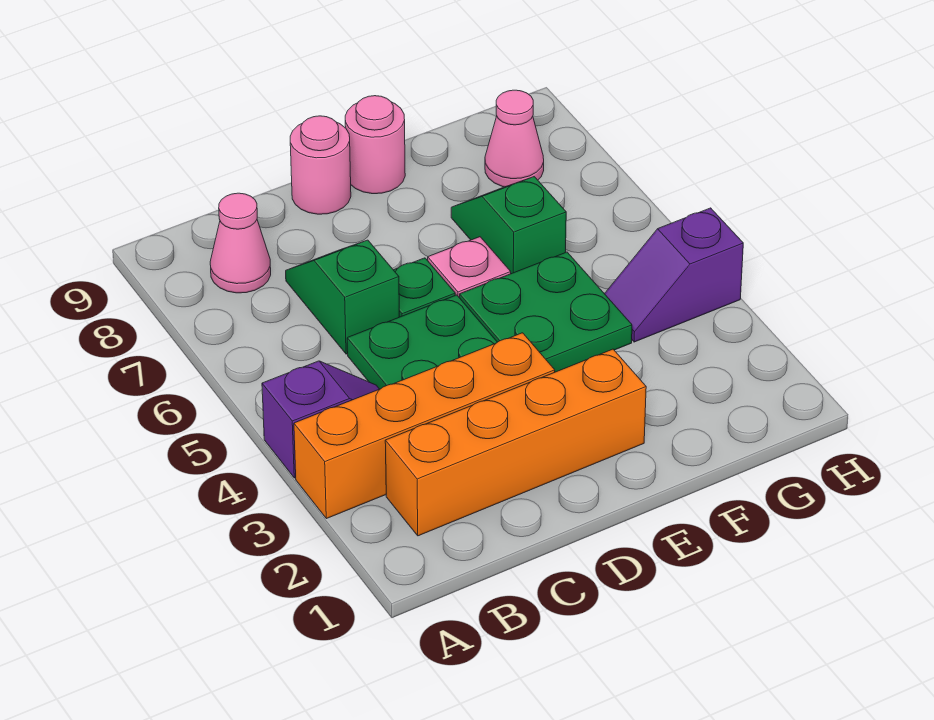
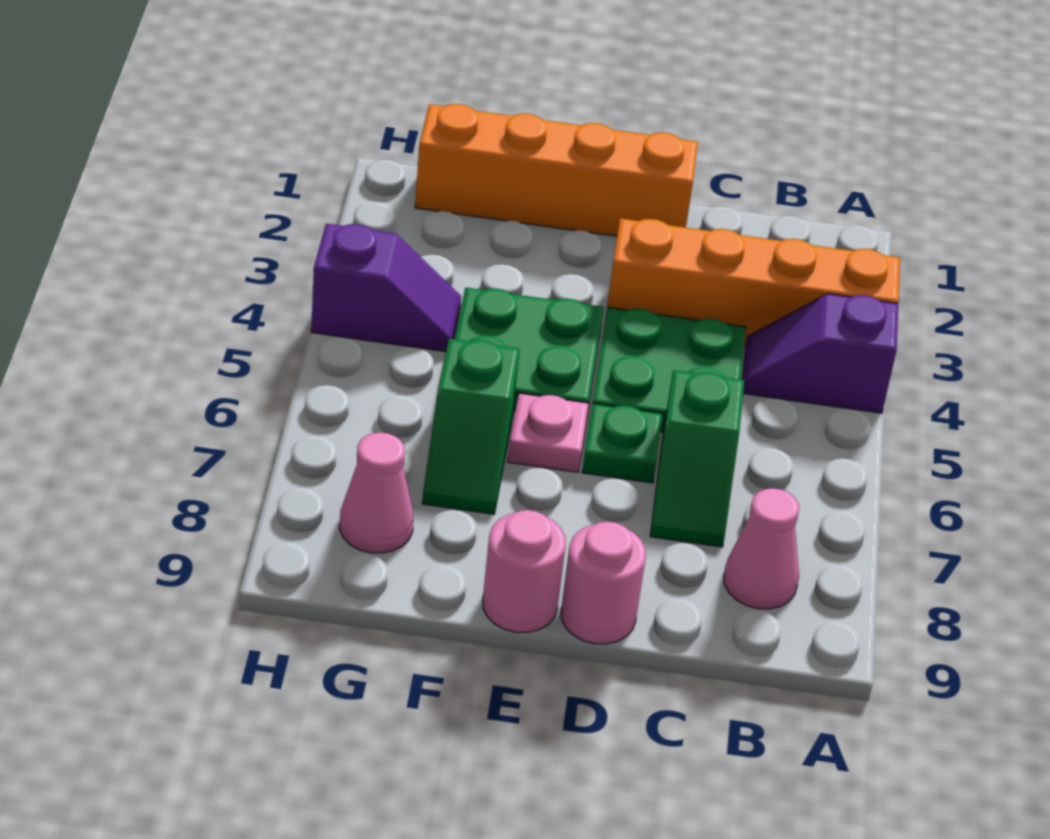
orange 1x4 brick [385,349,646,536] -> orange 1x4 brick moved to [415,104,698,236]

